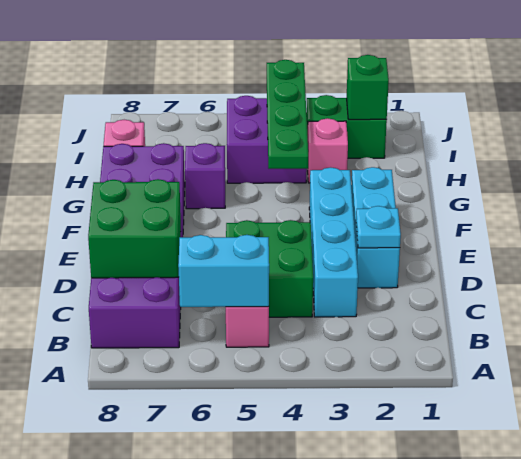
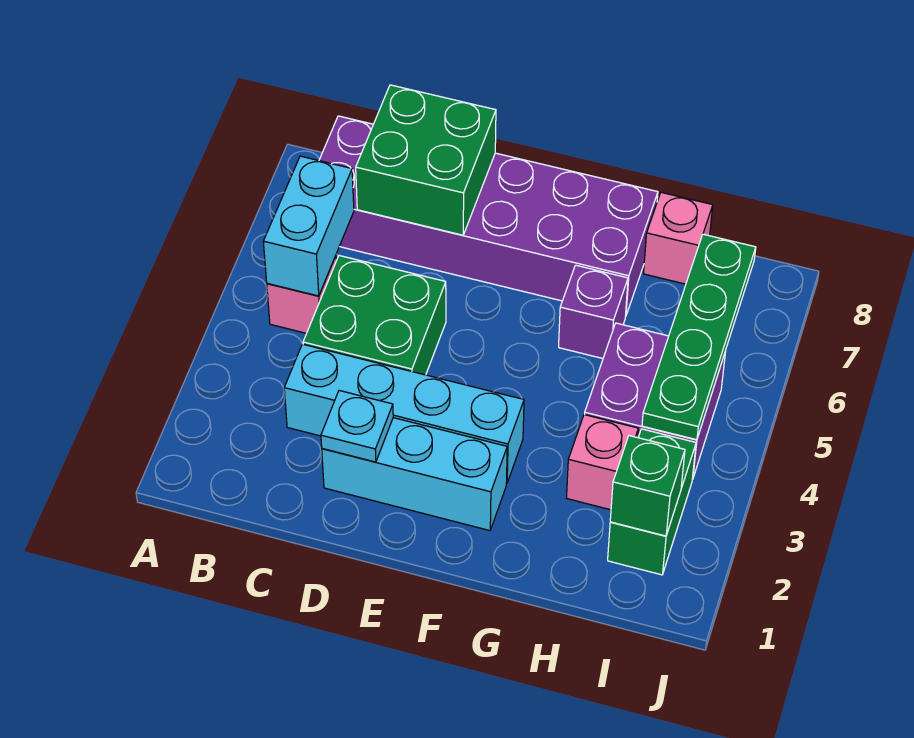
green 1x4 plate [267,60,308,169] -> green 1x4 plate turned to [642,234,756,440]

